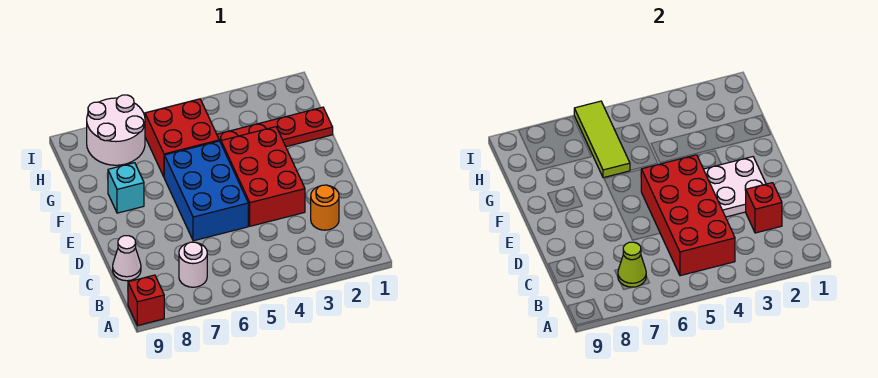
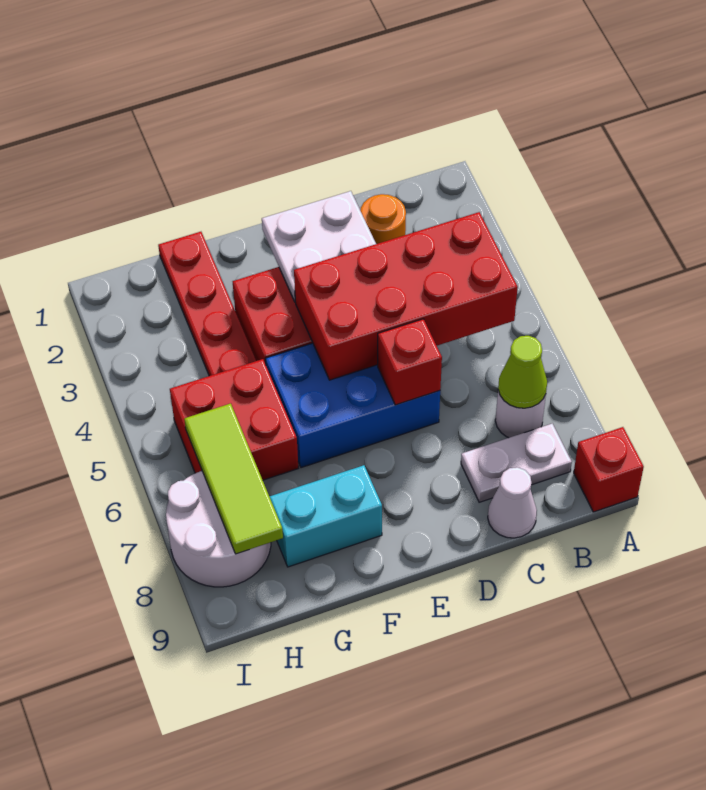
none -> white 1x2 plate [461,424,572,502]
red 1x1 brick [746,183,782,233] -> red 1x1 brick moved to [378,319,442,405]
cyan 1x1 brick [108,163,144,213] -> cyan 1x2 brick [269,465,382,567]
lime 1x3 tile [574,101,630,178] -> lime 1x3 tile turned to [184,404,283,554]

